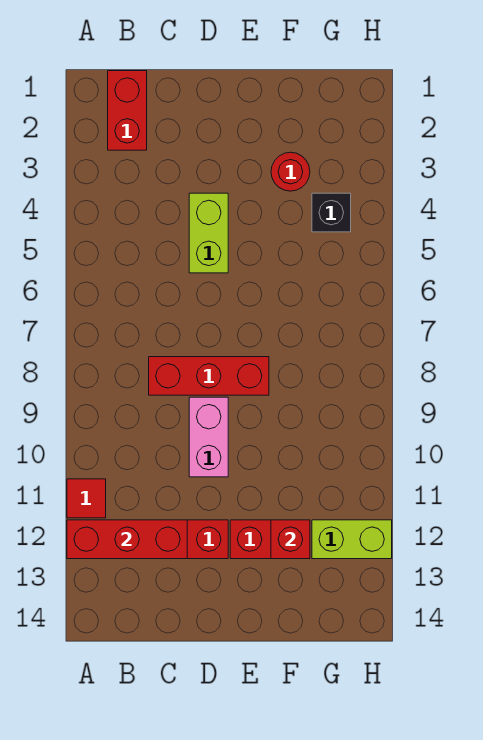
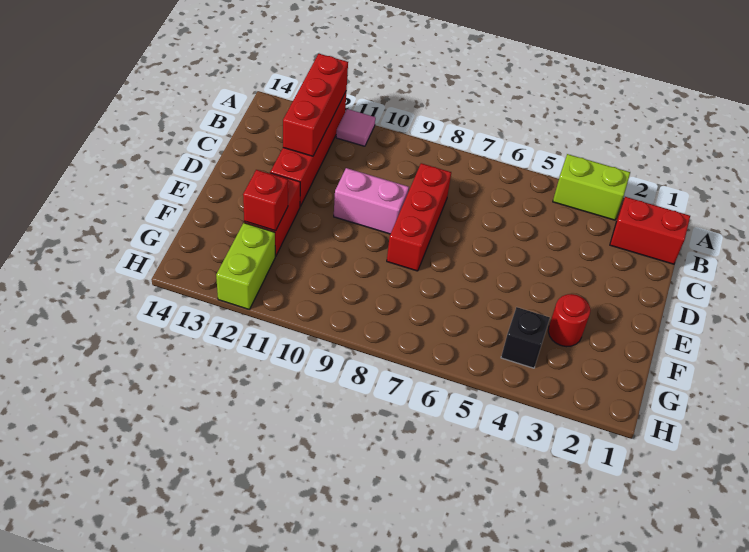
red 1x1 tile [67,479,106,518] -> pink 1x1 tile [336,109,375,146]
lime 1x2 brick [189,193,228,273] -> lime 1x2 brick moved to [553,154,630,220]

